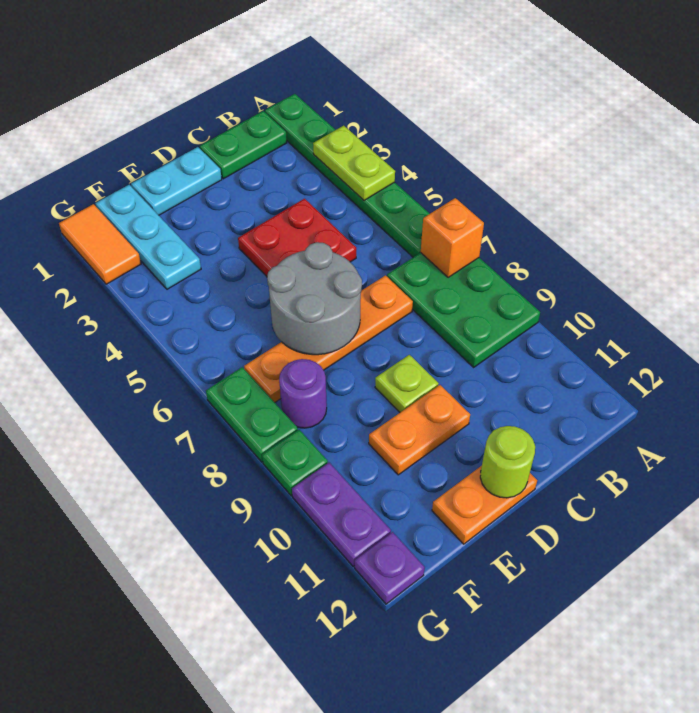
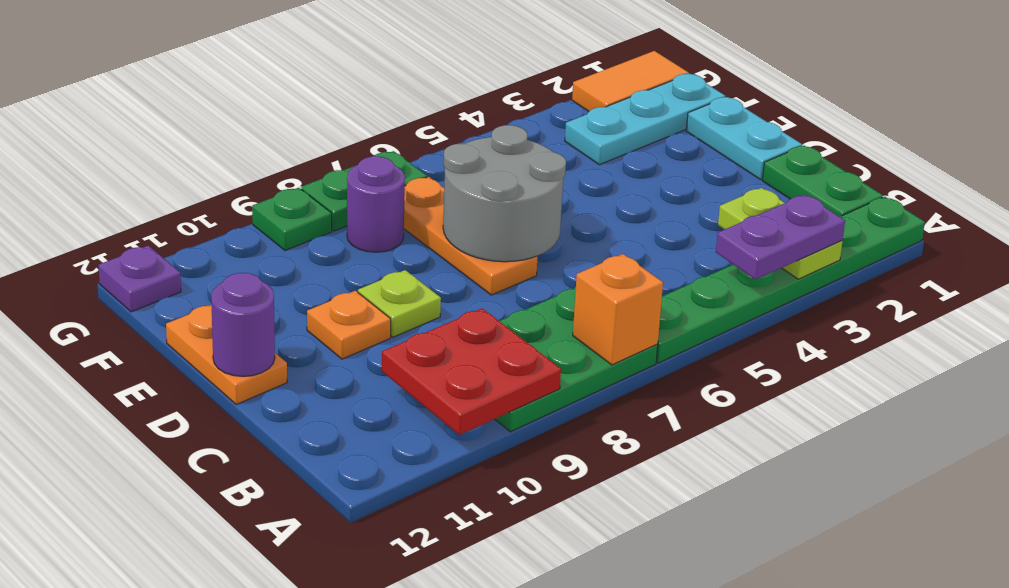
lime 1x2 plate [313,126,395,200] -> lime 1x2 plate turned to [718,188,843,279]
red 2x2 plate [238,199,356,276] -> red 2x2 plate moved to [382,308,561,435]
orange 1x4 plate [244,275,413,402] -> orange 1x3 plate [404,177,537,295]
orange 1x2 plate [369,385,470,475] -> orange 1x1 plate [307,291,391,359]
lime 1x1 round brick [480,426,535,498] -> purple 1x1 round brick [211,273,275,376]
purple 1x2 plate [292,463,391,566] -> purple 1x2 plate moved to [716,195,845,280]

